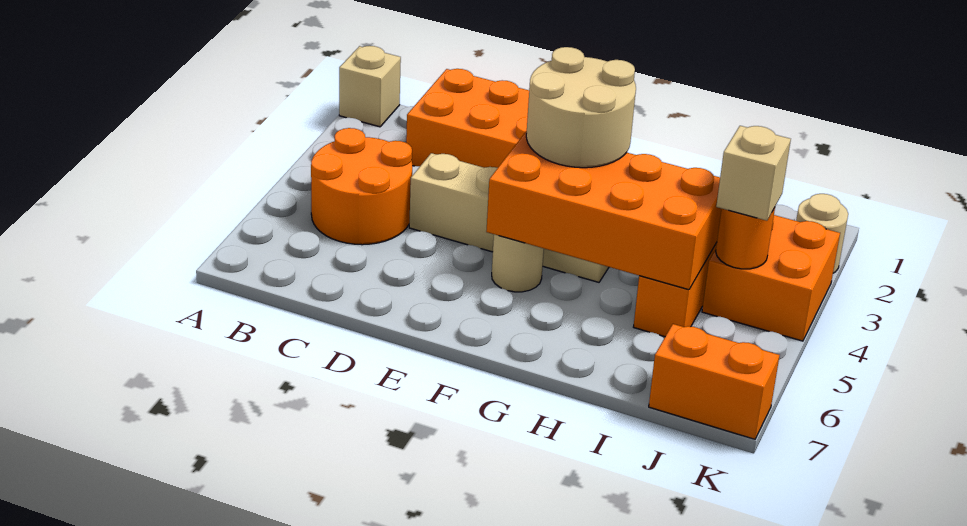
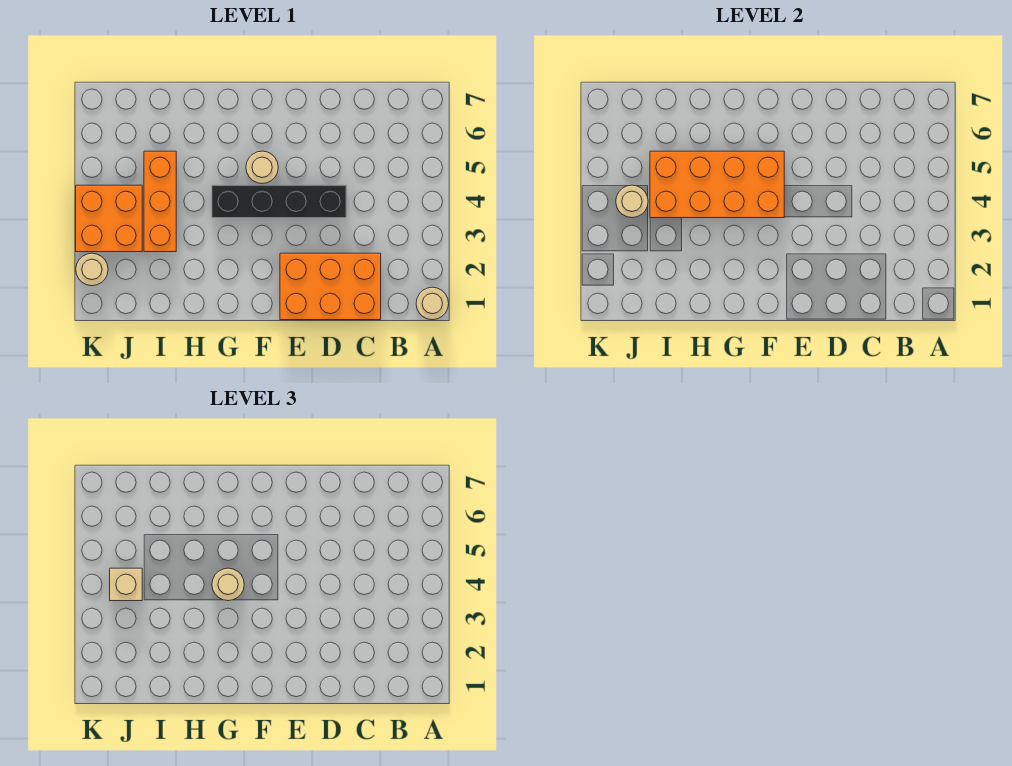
tan 1x1 brick [339,46,401,127] -> tan 1x1 round brick [416,287,449,320]
orange 2x2 round brick [311,128,412,245] -> none
tan 1x4 brick [409,153,609,282] -> black 1x4 brick [212,185,346,218]
tan 2x2 round brick [526,47,636,168] -> tan 1x1 round brick [212,568,244,601]
orange 1x1 round brick [716,208,775,269] -> tan 1x1 round brick [616,185,648,218]
orange 1x2 brick [649,324,780,439] -> none

